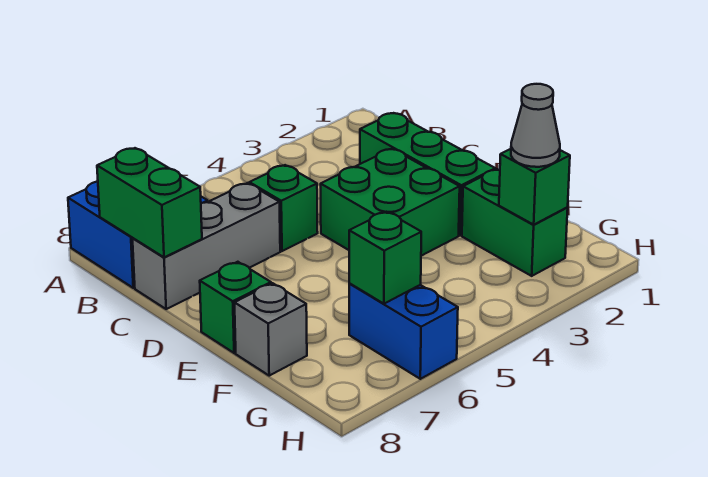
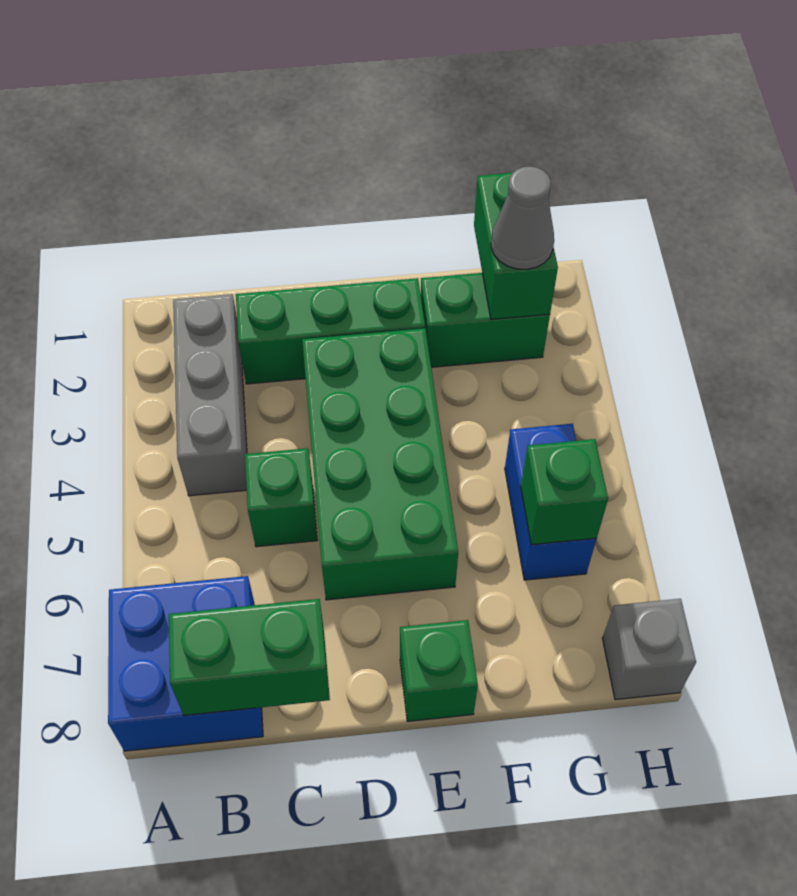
grey 1x3 brick [132,183,280,309] -> grey 1x3 brick moved to [173,294,247,496]
green 2x2 brick [321,149,460,256] -> green 2x4 brick [302,328,458,600]
grey 1x1 brick [235,283,307,376] -> grey 1x1 brick moved to [603,599,696,700]
green 1x1 brick [499,149,570,225] -> green 1x2 brick [474,172,558,319]
blue 1x2 brick [349,284,458,379] -> blue 1x2 brick turned to [505,424,597,580]

